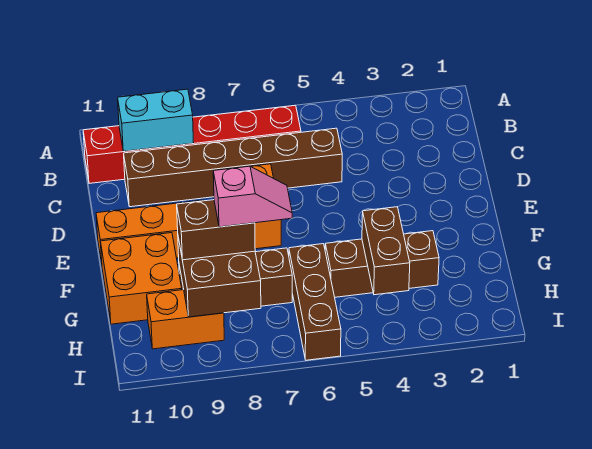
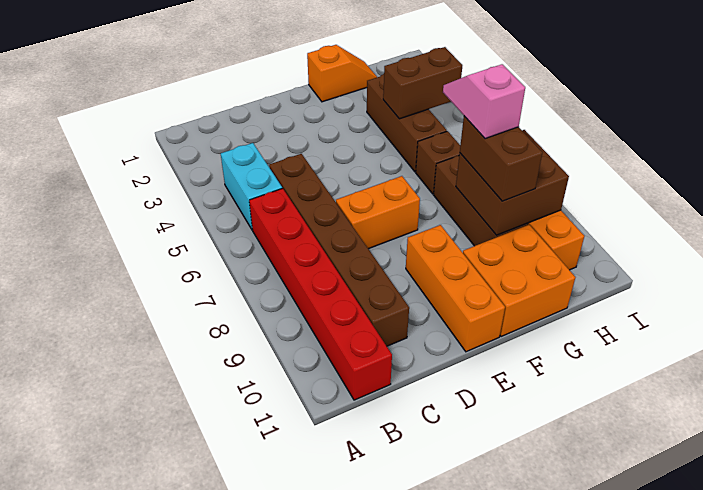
cyan 1x2 brick [118,89,194,151] -> cyan 1x2 brick moved to [221,143,282,230]
none -> orange 1x2 slope [307,45,377,102]
brown 1x3 brick [289,244,341,360] -> brown 1x1 brick [416,131,460,194]

